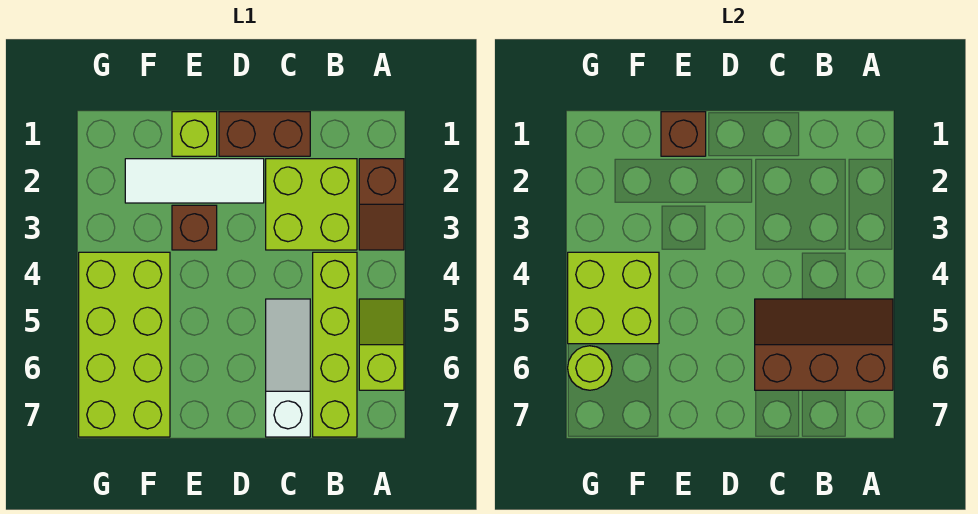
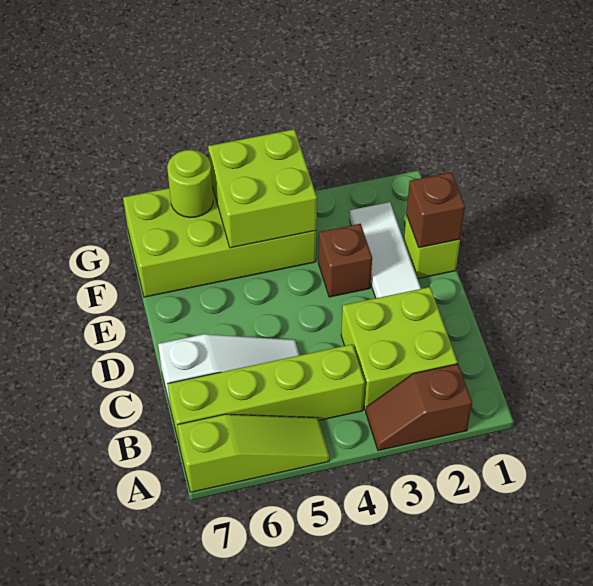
lime 1x2 slope [359,299,404,390] -> lime 1x3 slope [177,414,329,492]
brown 2x3 slope [755,299,893,390] -> none
brown 1x2 brick [219,112,310,156] -> none

